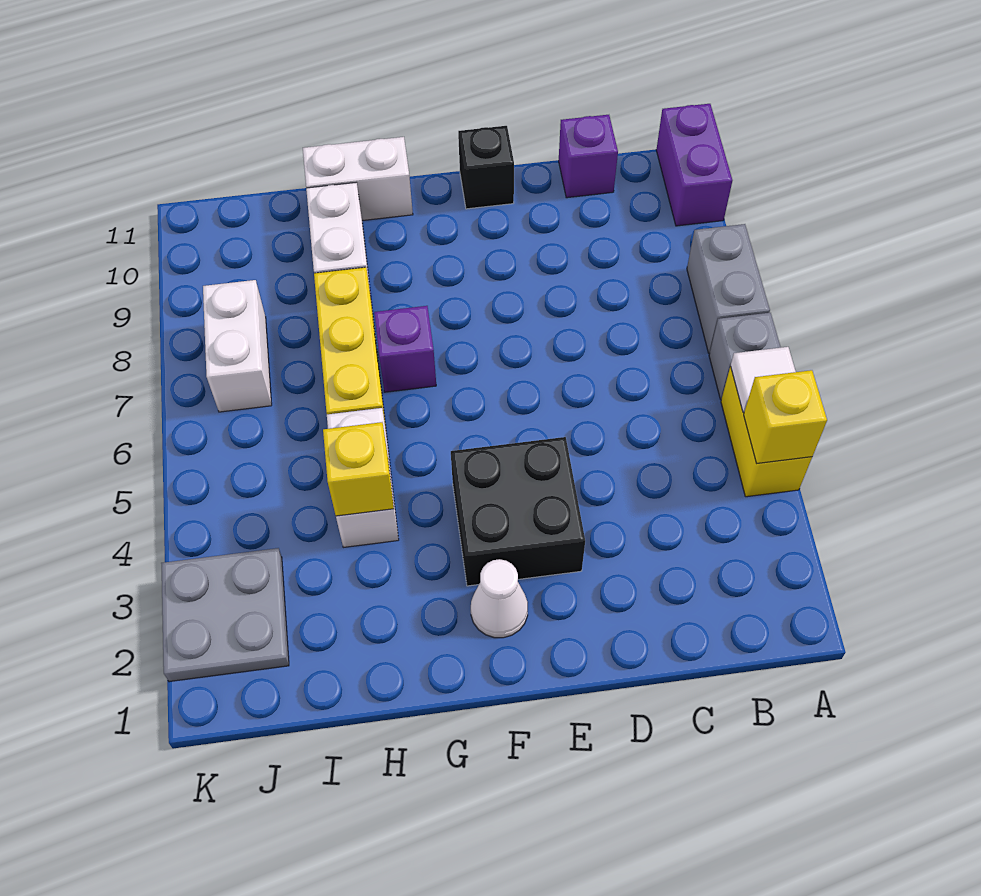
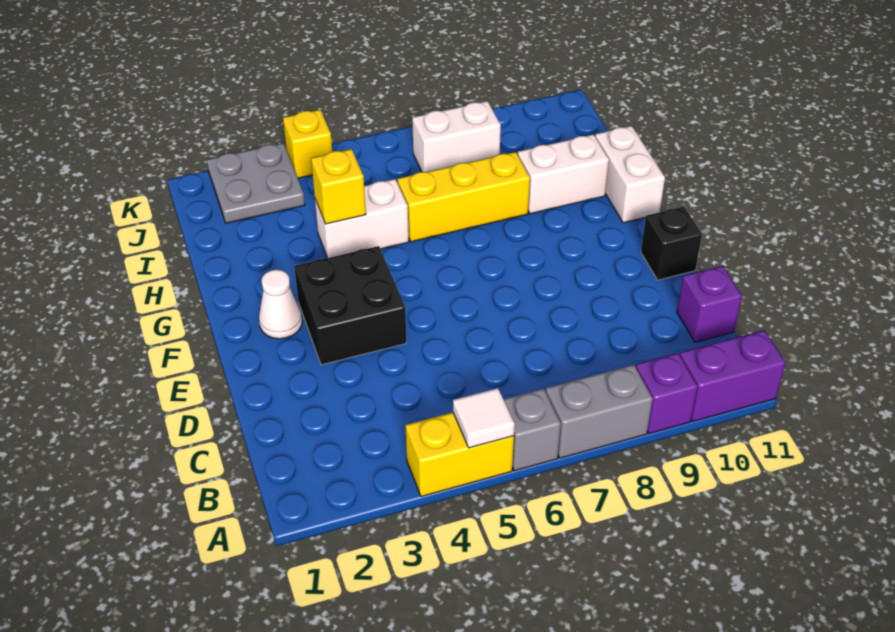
yellow 1x1 brick [744,370,827,464] -> yellow 1x1 brick moved to [283,110,332,178]
purple 1x1 brick [374,306,436,392] -> purple 1x1 brick moved to [636,353,698,434]

